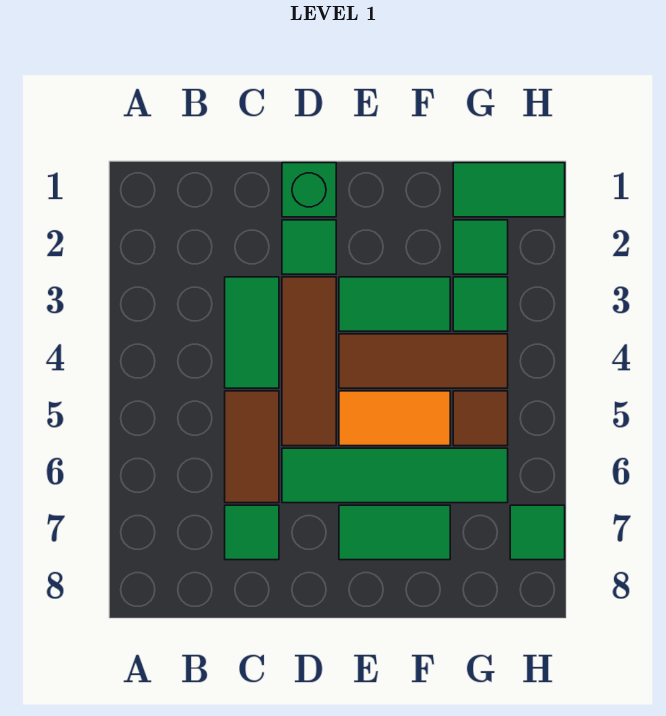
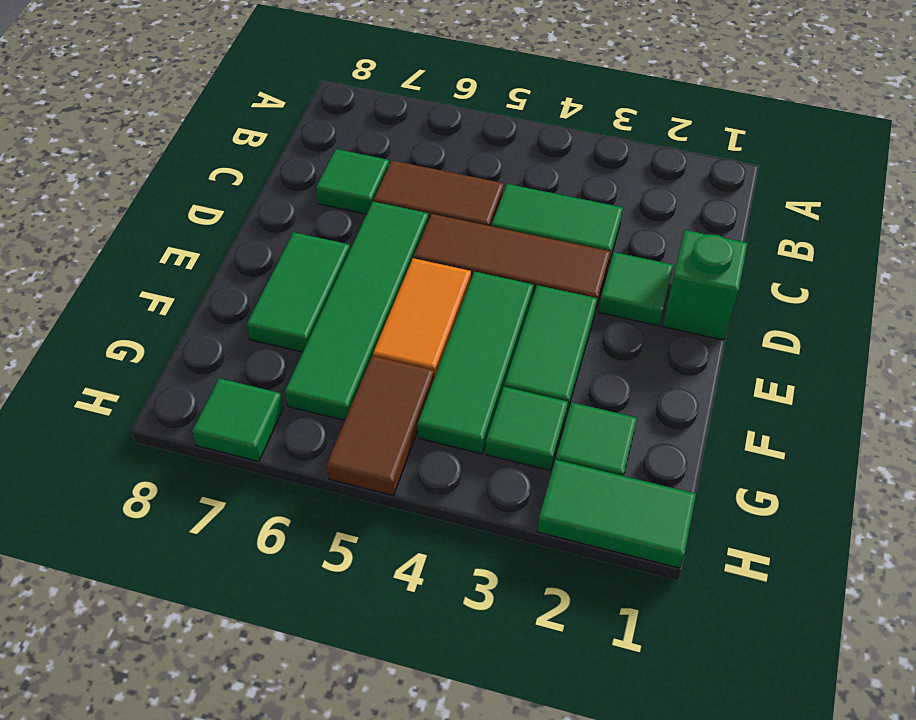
brown 1x3 tile [339,334,508,388] -> green 1x3 tile [418,272,534,454]
green 1x2 tile [453,163,565,217] -> green 1x2 tile turned to [537,460,696,568]
brown 1x1 tile [453,391,508,446] -> brown 1x2 tile [326,356,434,495]

